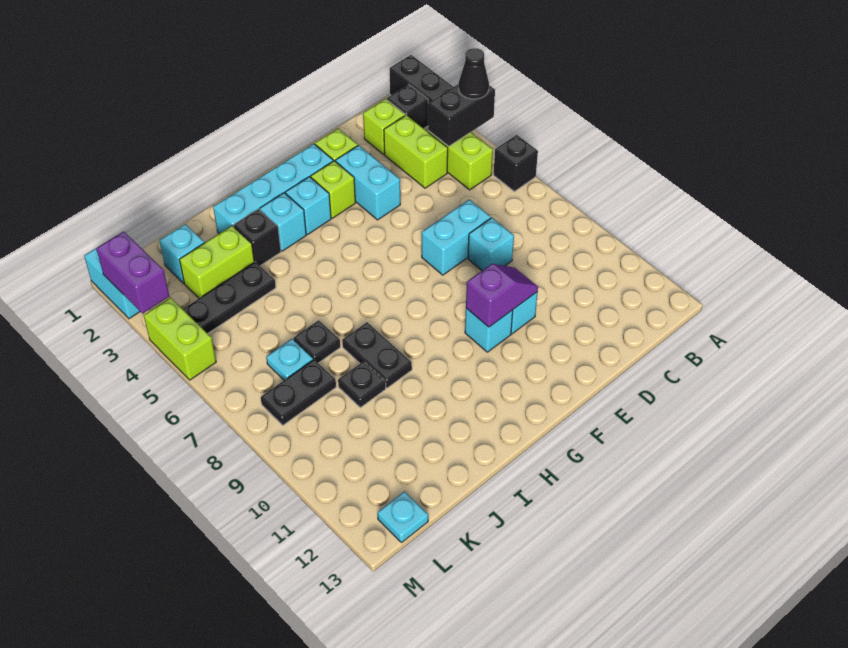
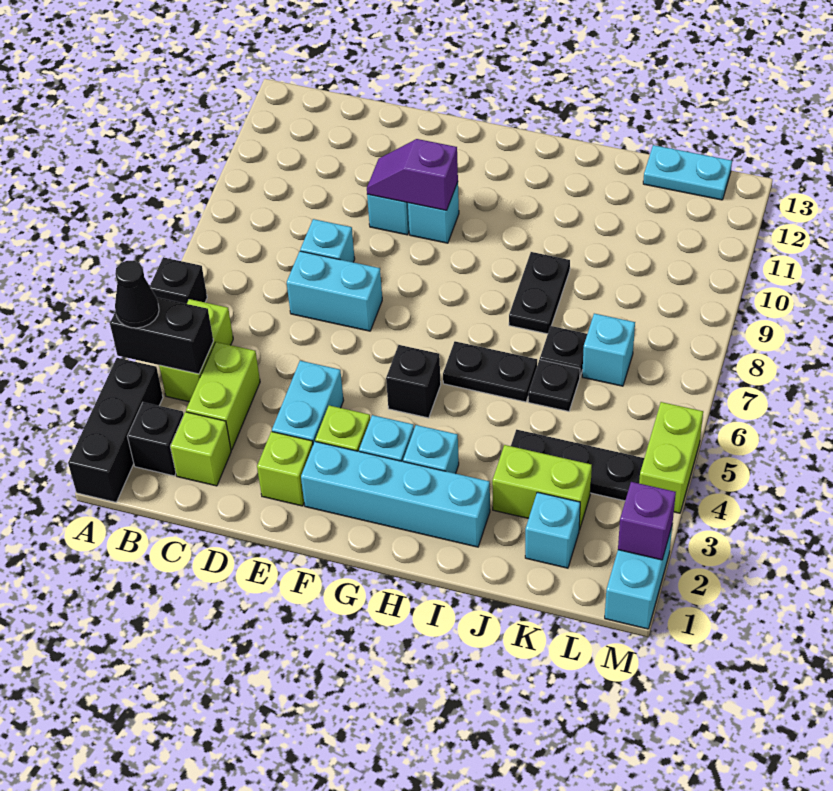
black 1x1 brick [233,209,281,266] -> black 1x1 brick moved to [386,345,441,418]
black 1x1 plate [338,361,386,408] -> black 1x1 plate moved to [528,360,580,411]
cyan 1x1 plate [266,339,313,380] -> cyan 1x1 brick [582,314,635,386]
black 1x2 plate [261,360,336,425] -> black 1x2 plate moved to [443,341,537,402]
cyan 1x1 plate [378,492,428,542] -> cyan 1x2 plate [643,145,732,200]
purple 1x2 brick [96,231,169,314] -> purple 1x1 brick [618,482,676,560]

